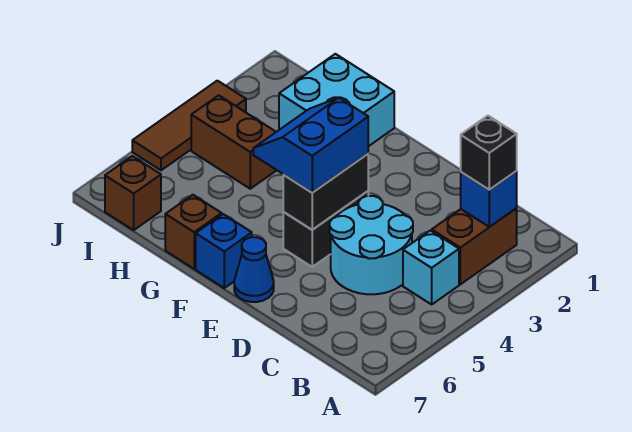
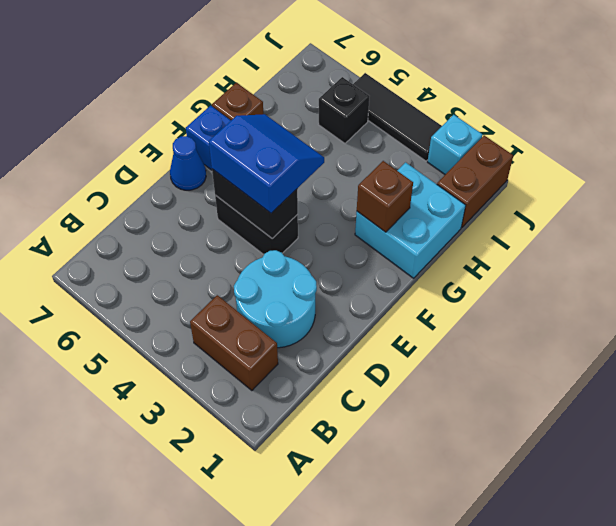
blue 1x1 brick [461,171,517,227] -> none
black 1x1 brick [461,116,517,190] -> black 1x1 brick moved to [319,77,369,143]
cyan 1x1 brick [403,230,459,304] -> cyan 1x1 brick moved to [428,115,483,174]
cyan 2x2 round brick [330,196,413,294] -> cyan 2x2 round brick moved to [234,250,317,348]
brown 1x2 brick [191,95,277,189] -> brown 1x2 brick moved to [437,135,513,227]
brown 1x1 brick [105,156,161,230] -> brown 1x1 brick moved to [357,161,413,232]
brown 1x3 tile [132,81,246,170] -> black 1x3 tile [353,73,442,161]

